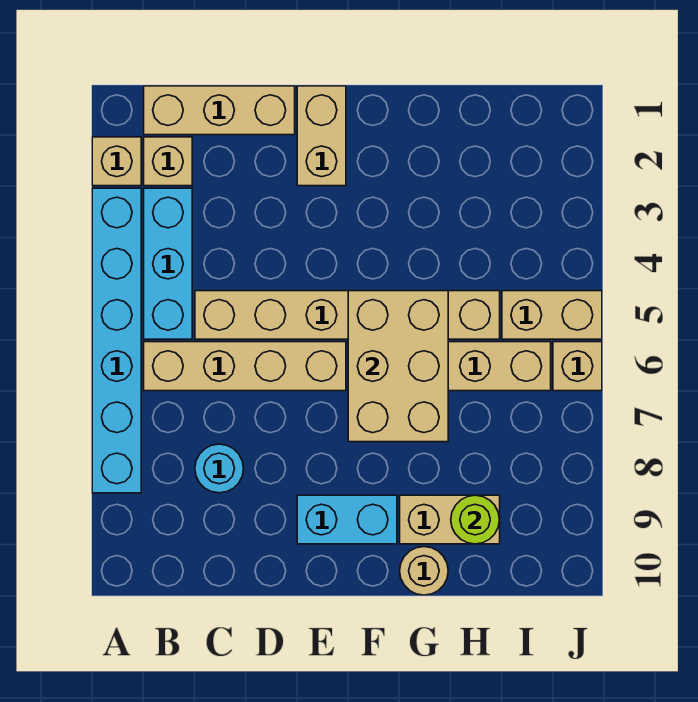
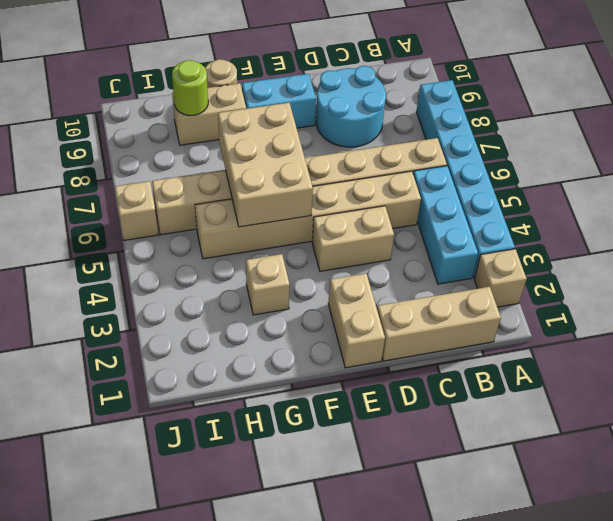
tan 1x1 brick [144,137,192,186] -> tan 1x1 brick moved to [246,254,290,315]
cyan 1x1 round brick [195,444,244,493] -> cyan 2x2 round brick [316,66,386,147]
tan 1x2 brick [502,291,602,339] -> tan 1x2 brick moved to [312,206,394,271]

